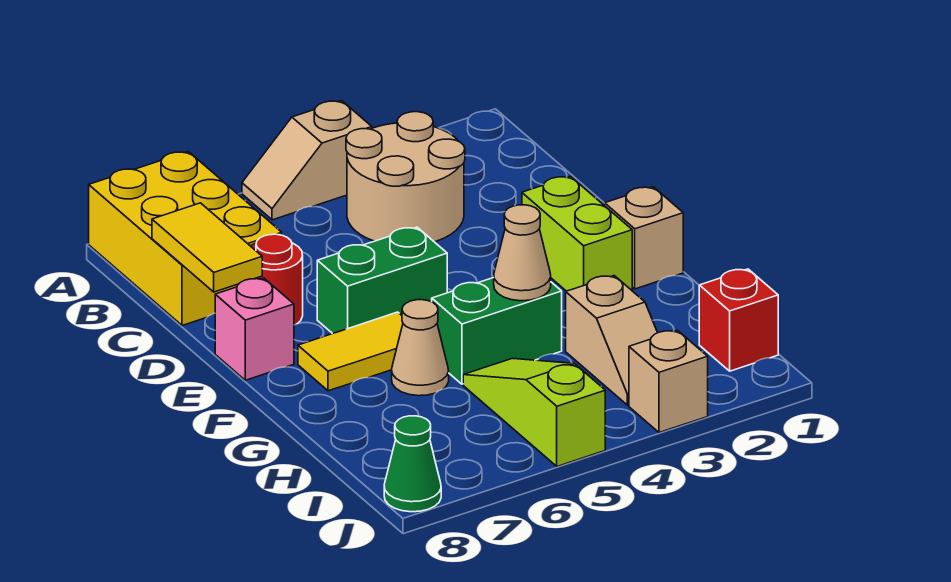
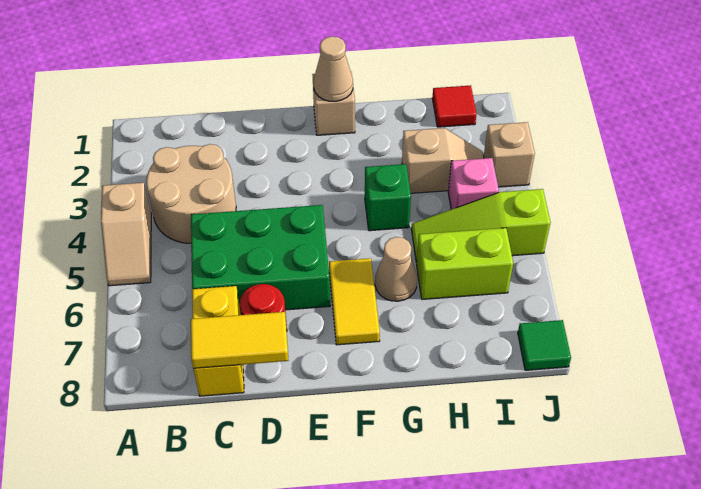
yellow 2x3 brick [89,151,282,326] -> yellow 1x2 brick [192,286,244,396]
lime 1x2 brick [522,176,632,291] -> lime 1x2 brick moved to [417,228,513,299]
green 1x2 brick [317,227,447,334] -> green 2x3 brick [191,205,330,312]
pink 1x1 brick [215,278,294,380] -> pink 1x1 brick moved to [448,158,499,209]
green 1x2 brick [432,278,562,384] -> green 1x1 brick [365,164,411,231]
tan 1x1 cone [494,205,551,301] -> tan 1x1 cone moved to [314,36,353,101]
red 1x1 brick [699,269,778,371] -> red 1x1 tile [432,85,477,127]
green 1x1 cone [384,416,441,512] -> green 1x1 tile [518,320,571,370]

